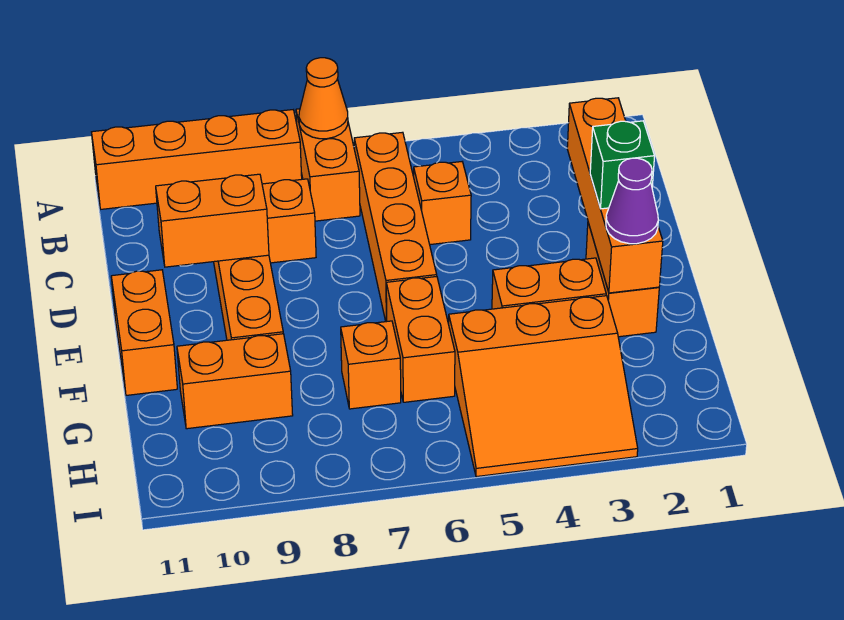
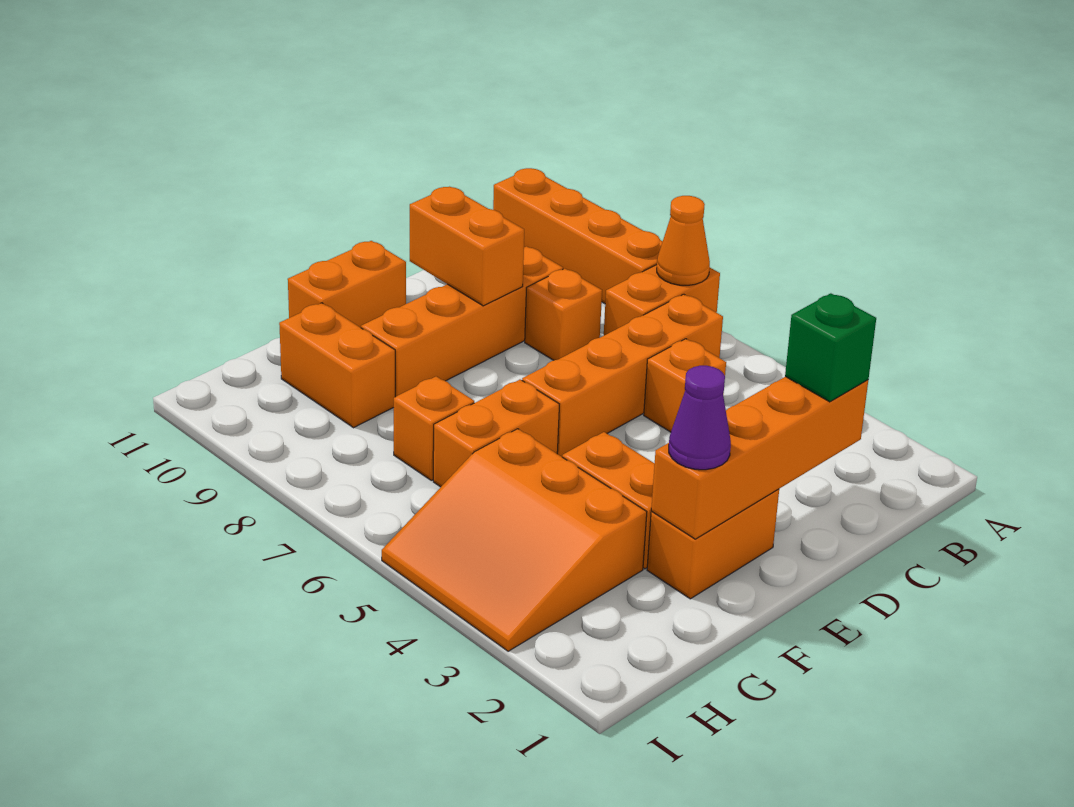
green 1x1 brick [590,121,655,209] -> green 1x1 brick moved to [785,293,876,402]

